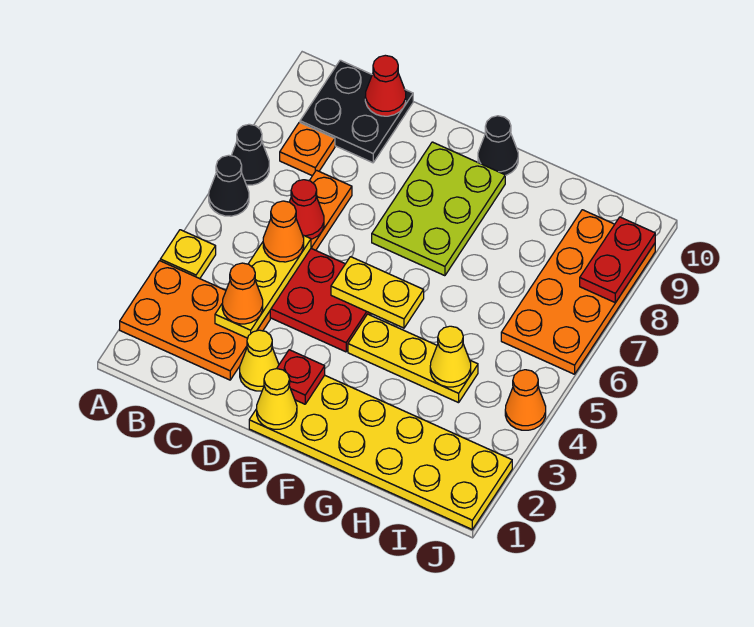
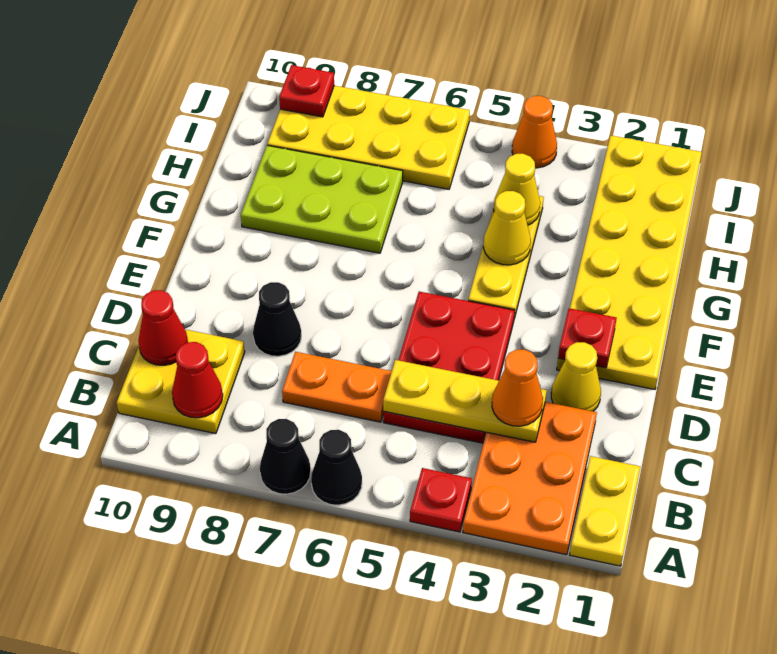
yellow 1x1 plate [160,230,216,279] -> red 1x1 plate [410,468,472,532]
orange 1x1 plate [280,122,335,176] -> none
black 2x2 plate [300,60,413,163] -> yellow 2x2 plate [117,330,245,434]
orange 1x1 cone [263,201,304,262] -> none
red 1x1 cone [289,180,324,239] -> red 1x1 cone moved to [172,342,223,418]
yellow 1x1 cone [257,369,297,429] -> yellow 1x1 cone moved to [483,191,531,265]
yellow 1x2 plate [331,257,424,328] -> yellow 1x2 plate moved to [570,456,640,566]
lime 2x3 plate [372,142,505,276] -> lime 2x3 plate moved to [241,145,403,253]
black 1x1 cone [478,116,518,175] -> black 1x1 cone moved to [253,282,301,356]
orange 2x4 plate [501,210,655,374] -> yellow 2x4 plate [267,86,470,189]
red 1x2 plate [580,217,655,303] -> red 1x1 plate [279,65,334,117]

